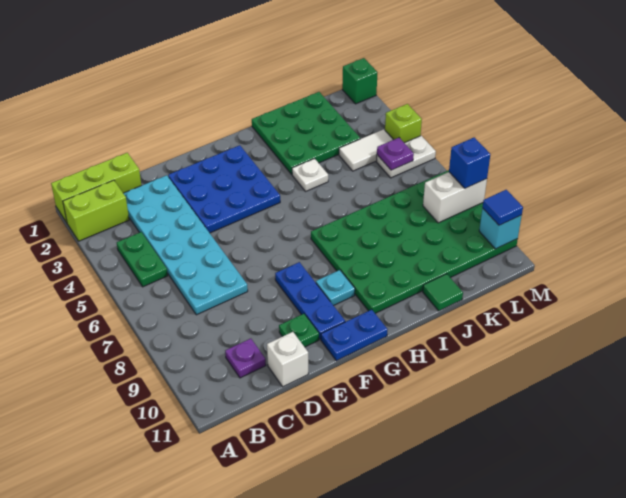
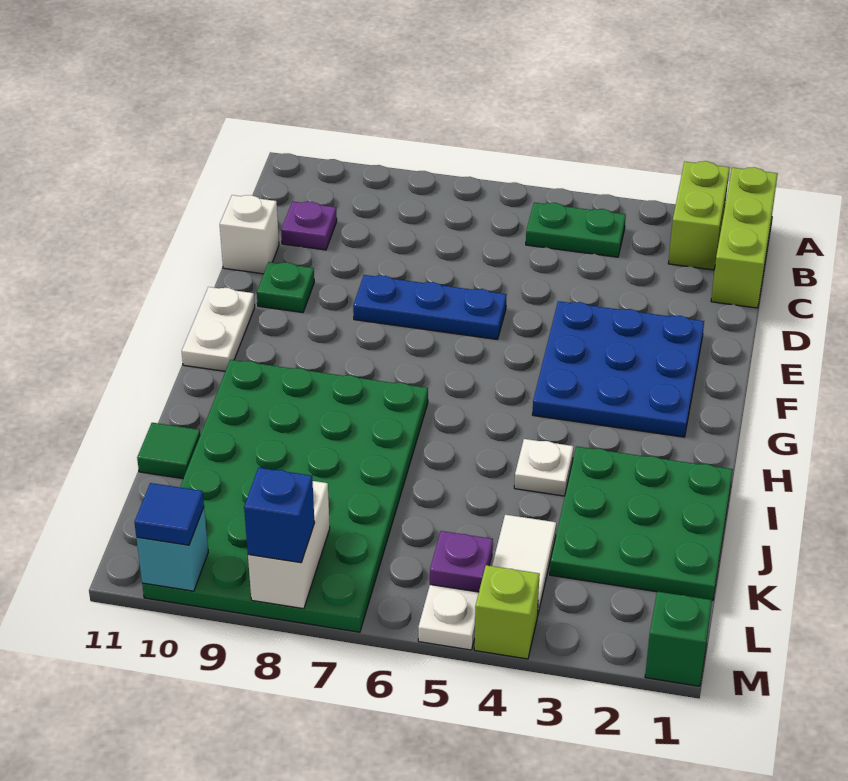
cyan 2x6 plate [123,175,248,315] -> none
blue 1x3 plate [275,262,345,340] -> blue 1x3 plate moved to [353,275,507,339]
blue 1x2 plate [321,310,388,361] -> white 1x2 plate [182,287,255,371]
cyan 1x1 plate [316,270,355,306] -> none

